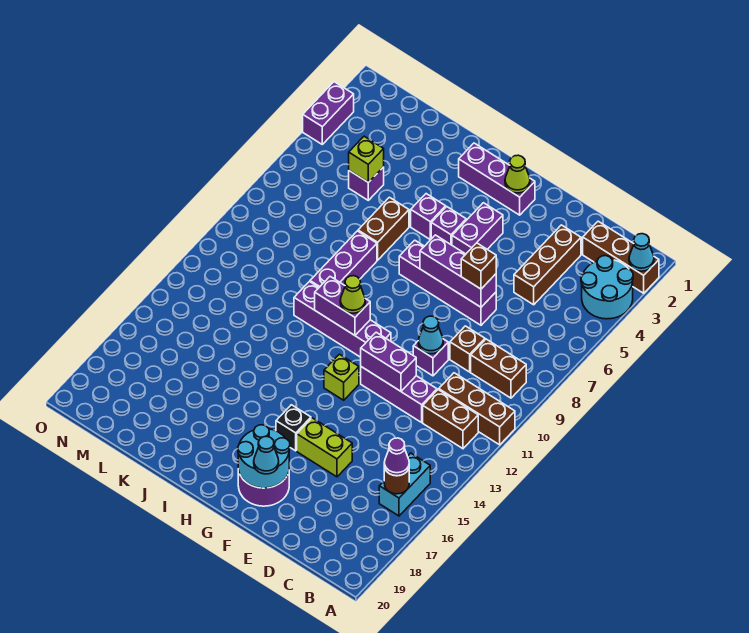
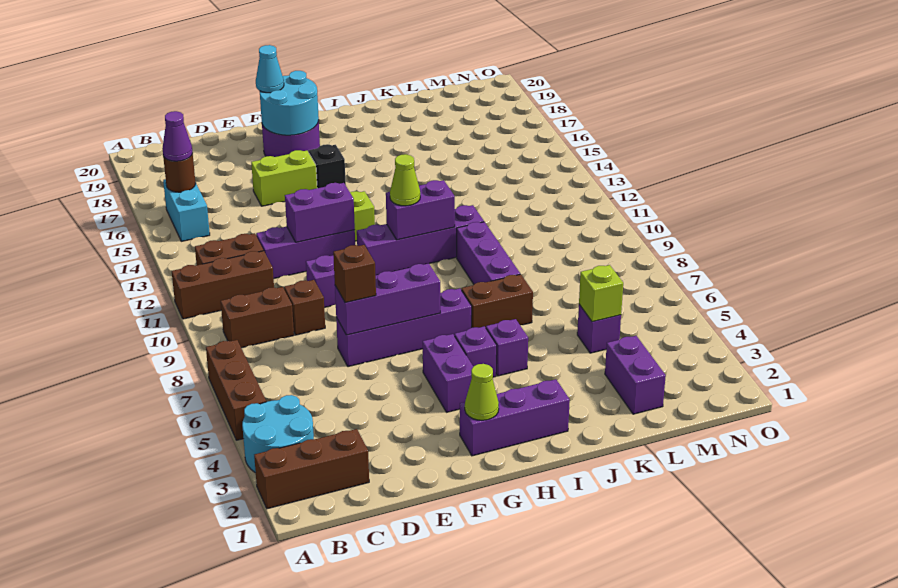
cyan 1x1 cone [629,234,654,271] -> none
brown 1x3 brick [514,225,581,305] -> brown 1x3 brick moved to [206,340,266,440]
cyan 1x1 cone [418,316,443,354] -> none
brown 1x2 brick [358,197,409,260] -> brown 1x2 brick turned to [462,274,533,328]
purple 1x2 brick [303,82,354,144] -> purple 1x2 brick moved to [605,336,666,414]

